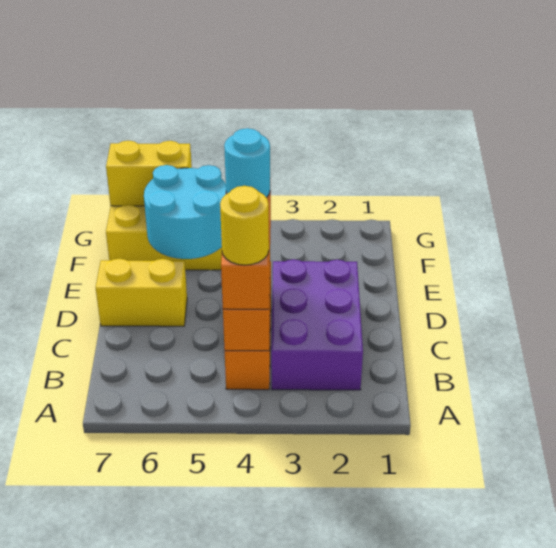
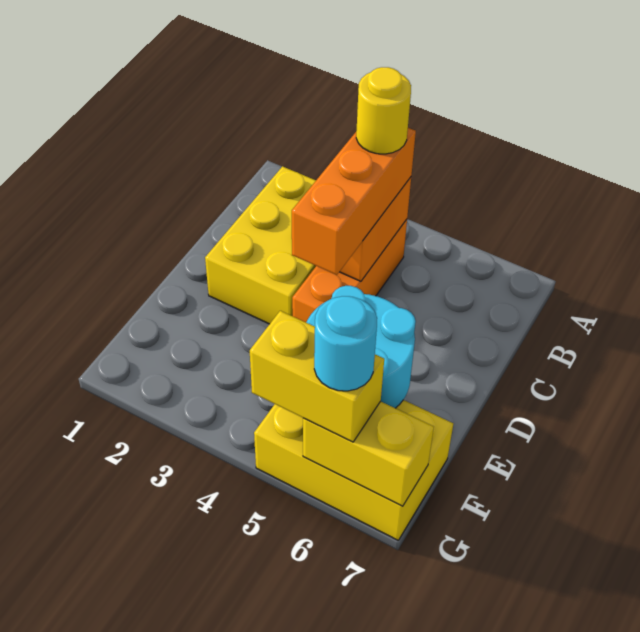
purple 2x3 brick [271,259,363,390] -> yellow 2x3 brick [205,166,316,324]
cyan 1x1 round brick [224,128,270,197] -> cyan 1x1 round brick moved to [314,296,377,391]
yellow 1x2 brick [96,259,187,326] -> yellow 1x2 brick moved to [250,311,384,442]

